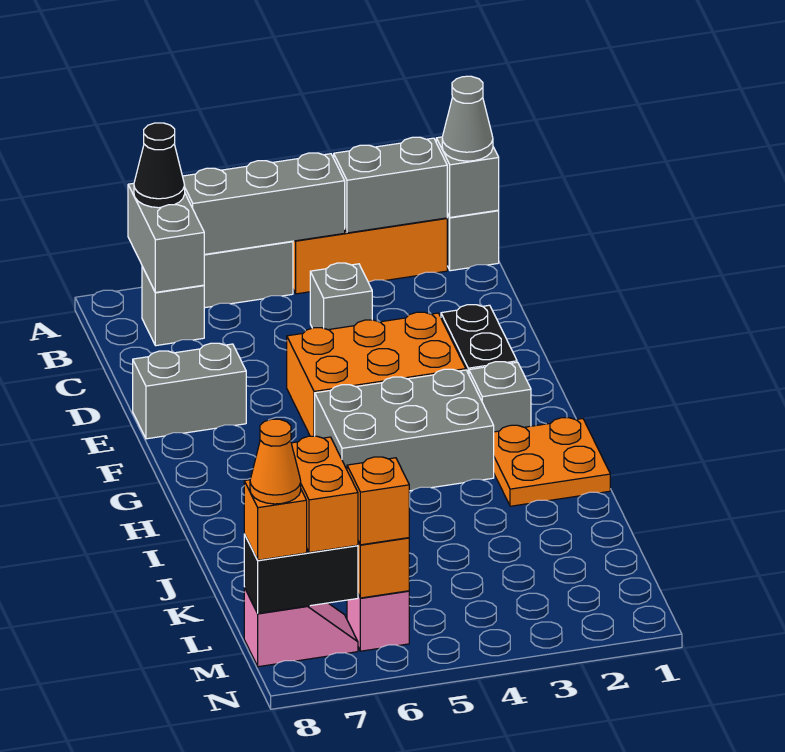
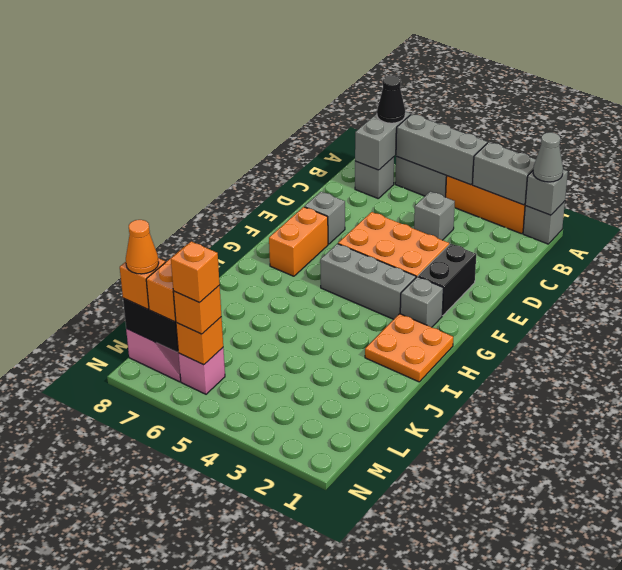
grey 1x2 brick [133,343,246,439] -> grey 1x1 brick [305,192,345,244]
none -> orange 1x2 brick [269,207,328,276]
grey 2x3 brick [315,369,494,491] -> grey 1x3 brick [320,244,416,319]
none -> orange 1x1 brick [171,241,220,303]

